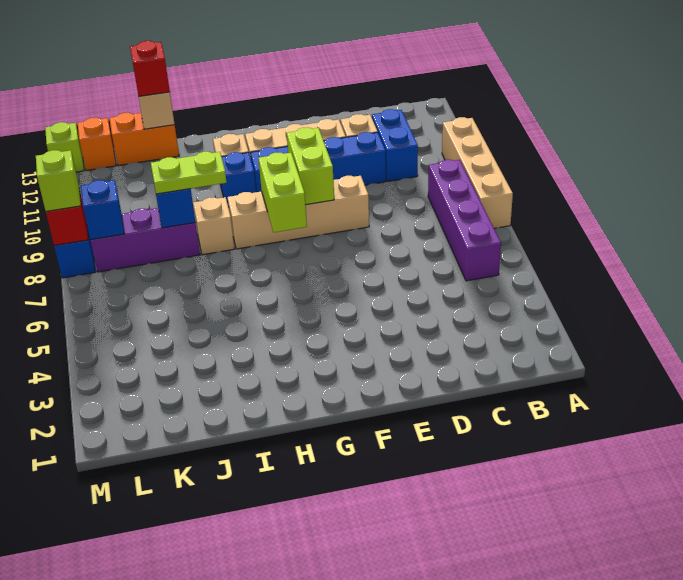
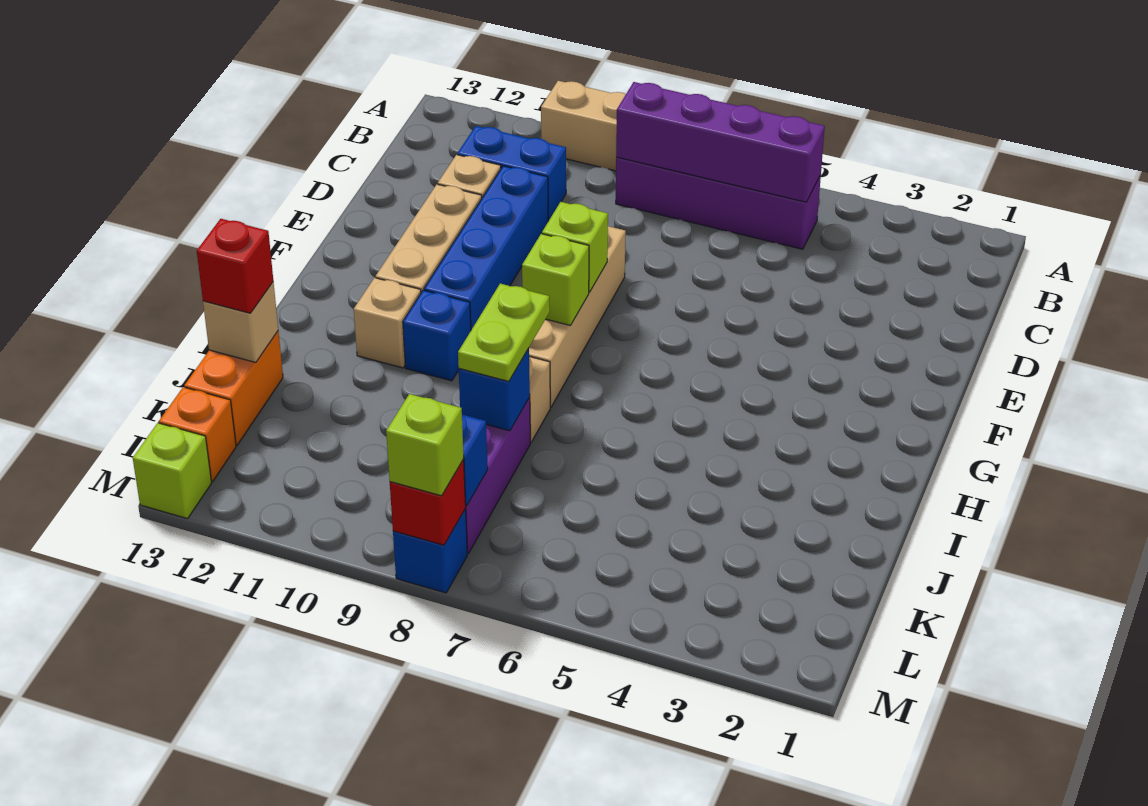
none -> purple 1x4 brick [616,82,825,202]
lime 1x2 brick [287,127,334,205] -> lime 1x1 brick [542,202,608,292]
lime 1x2 brick [258,153,307,232] -> lime 1x1 brick [522,234,589,325]

